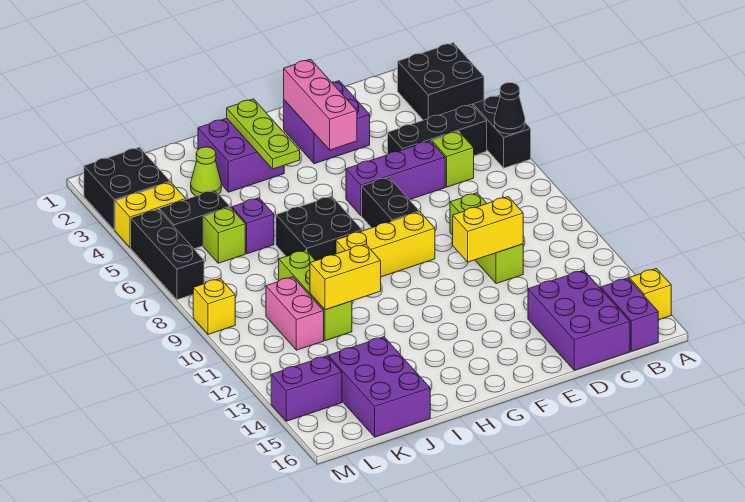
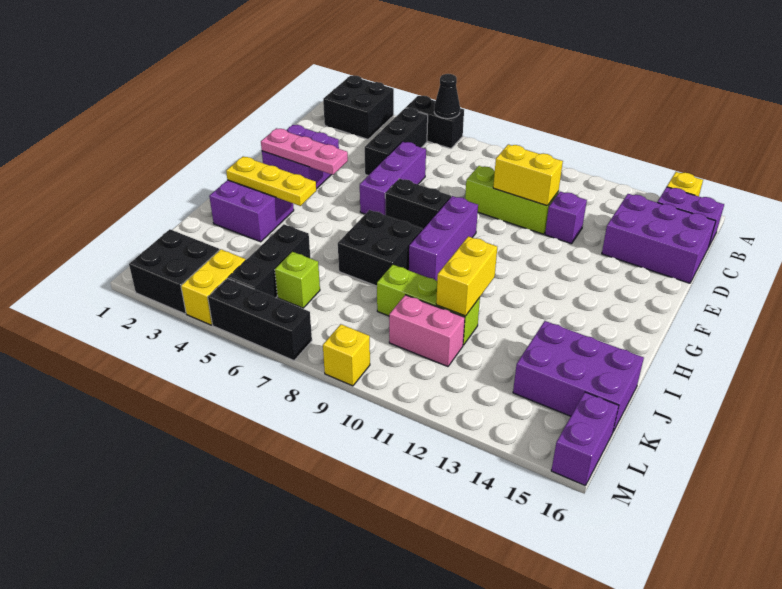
lime 1x1 brick [432,131,474,187] -> none
yellow 1x2 brick [453,197,523,262] -> yellow 1x2 brick turned to [493,144,563,206]
pink 1x3 brick [284,59,357,150] -> pink 1x3 plate [261,128,348,175]
yellow 1x3 brick [336,212,435,277] -> purple 1x3 brick [409,196,478,281]
lime 1x3 plate [227,99,300,169] -> yellow 1x3 plate [226,156,316,206]
lime 1x1 cone [191,147,221,196] -> none
purple 1x1 brick [232,198,274,254] -> purple 1x1 brick moved to [545,192,587,244]
black 1x2 brick [159,190,230,249] -> black 1x3 brick [228,224,310,298]
purple 1x2 brick [271,356,342,421] -> purple 1x2 brick moved to [551,392,619,486]

